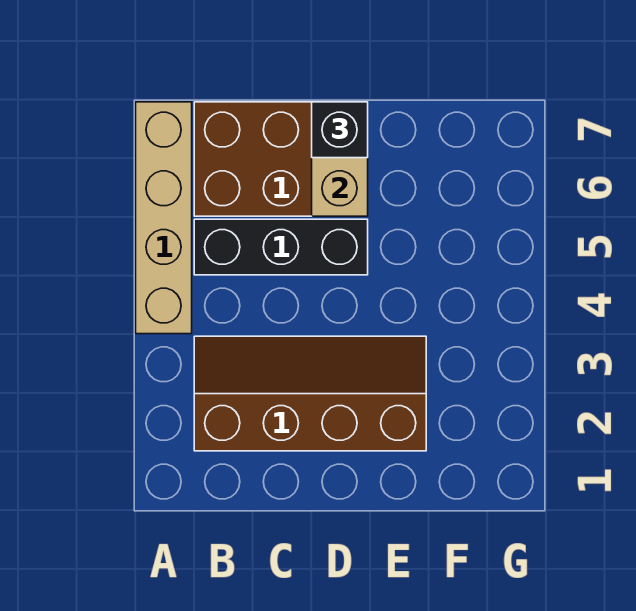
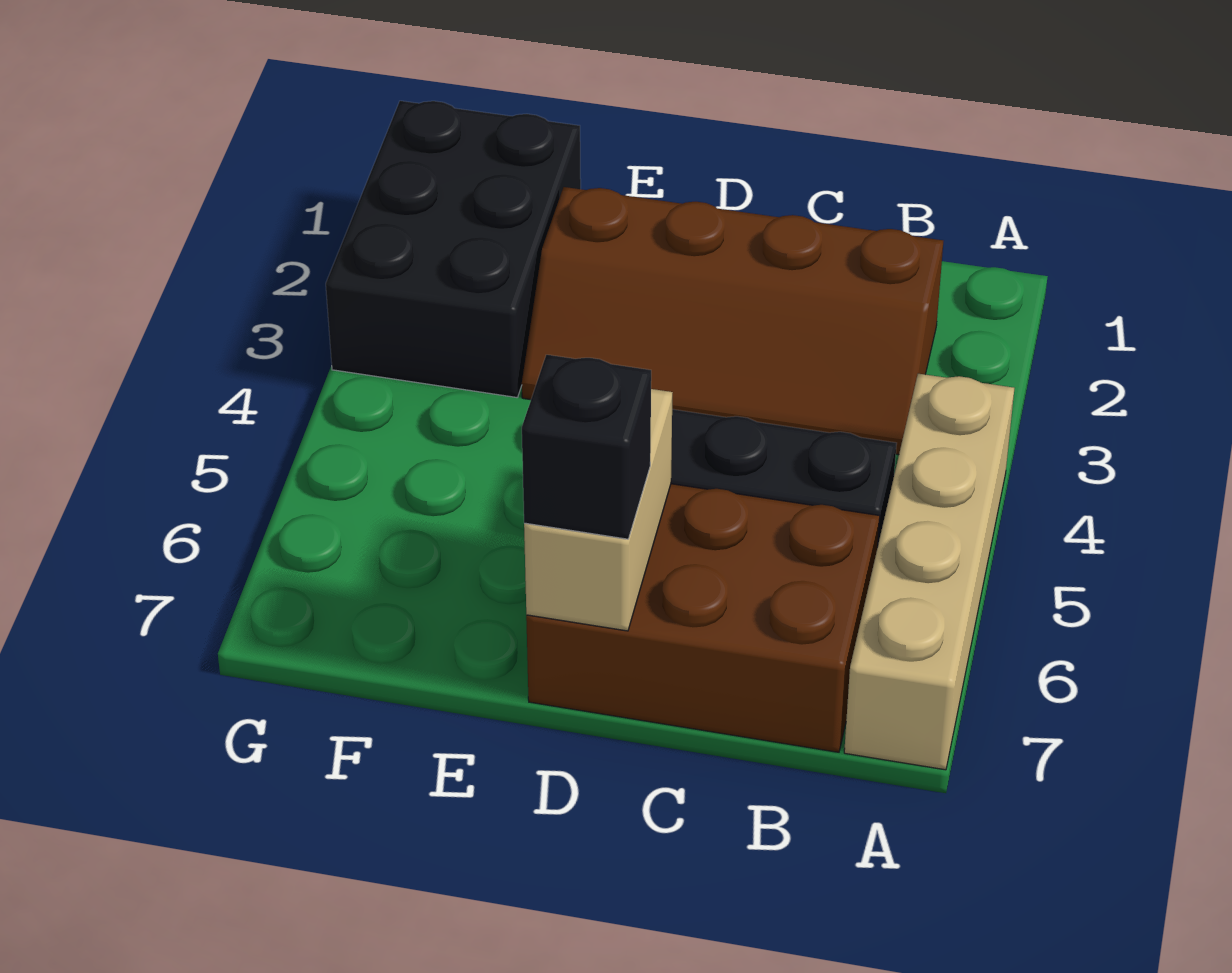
none -> black 2x3 brick [326,101,581,397]

